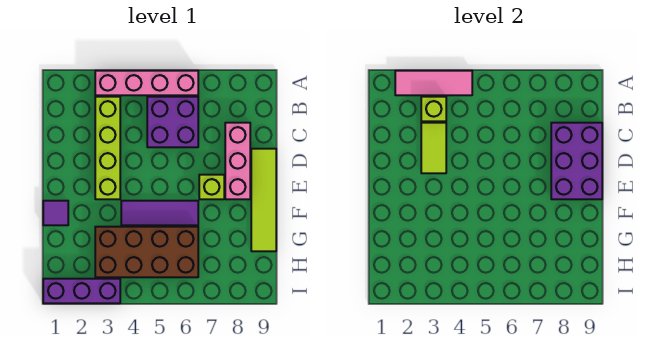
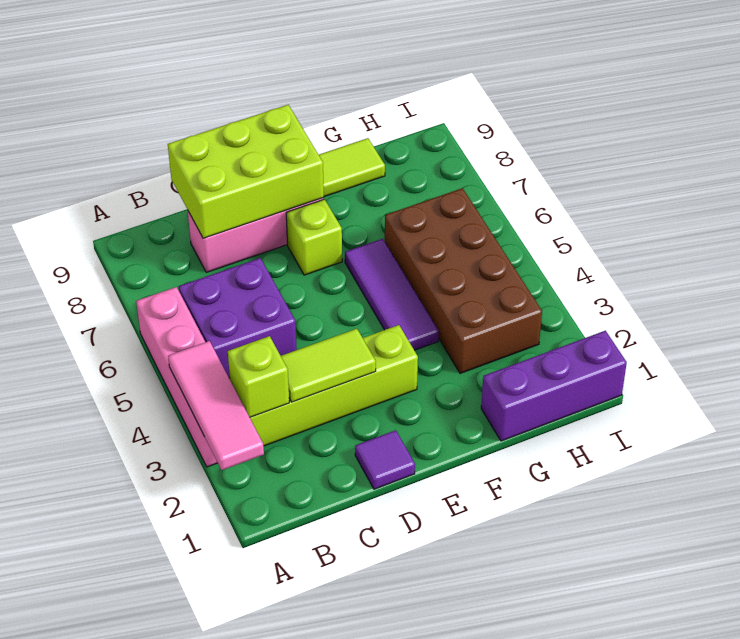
purple 2x3 brick [551,123,602,199] -> lime 2x3 brick [168,105,324,238]
purple 1x1 tile [43,201,68,225] -> purple 1x1 tile moved to [355,430,415,489]
purple 1x3 brick [43,279,120,303] -> purple 1x3 brick turned to [481,331,627,441]

